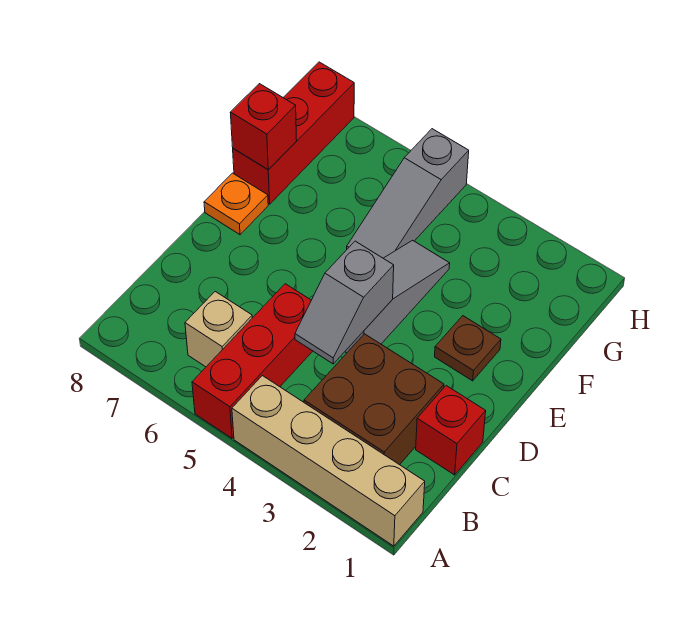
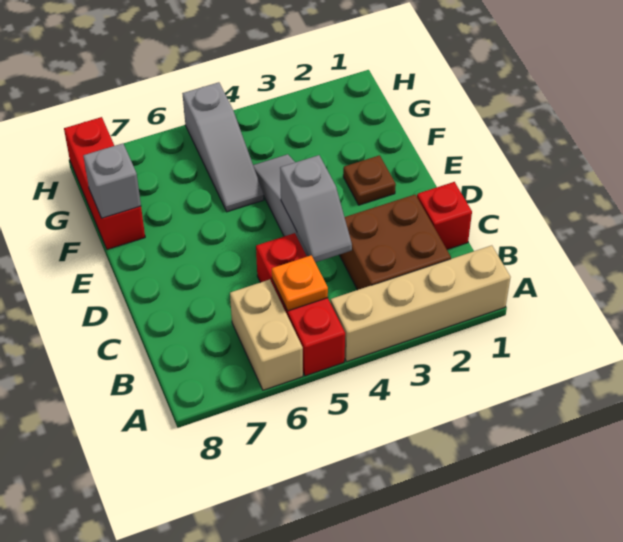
tan 1x1 brick [185,292,252,367] -> tan 1x2 brick [230,280,303,390]
orange 1x1 plate [204,173,268,235] -> orange 1x1 plate moved to [272,255,328,311]
red 1x1 brick [230,84,297,170] -> grey 1x1 brick [83,143,141,218]

